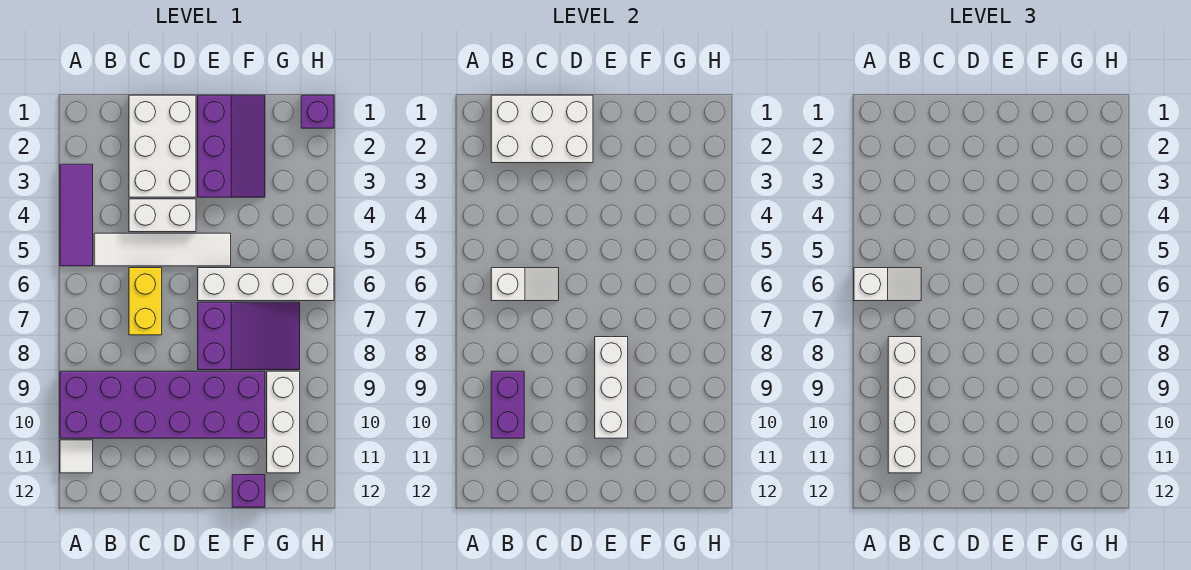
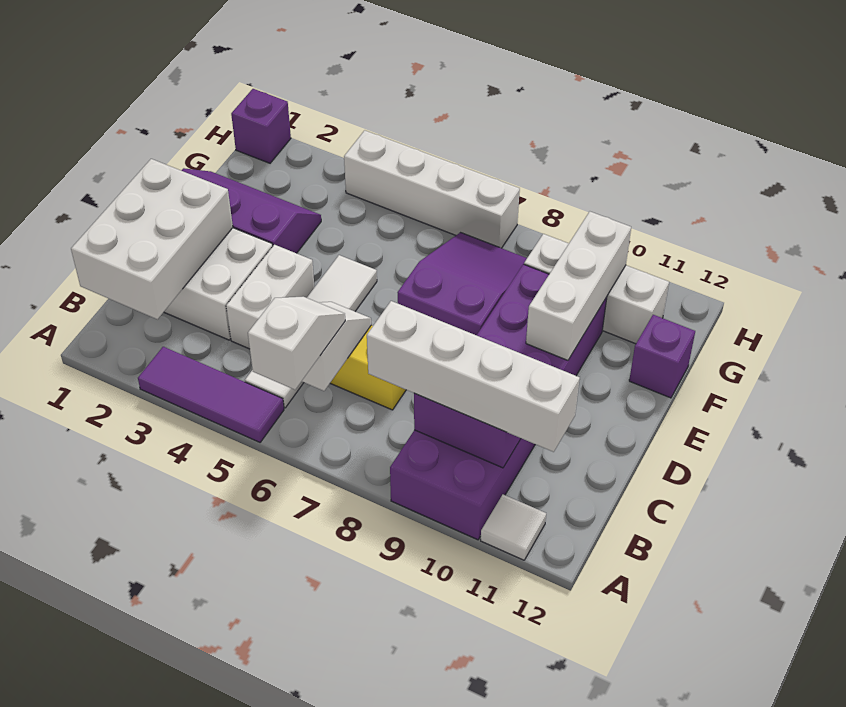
white 1x4 brick [198,268,334,301] -> white 1x4 brick turned to [344,130,520,248]
white 1x3 brick [595,337,628,438] -> white 1x3 brick turned to [526,212,631,360]

